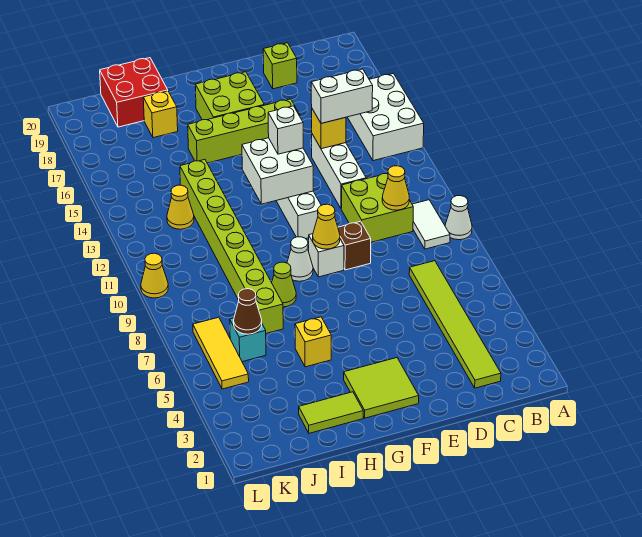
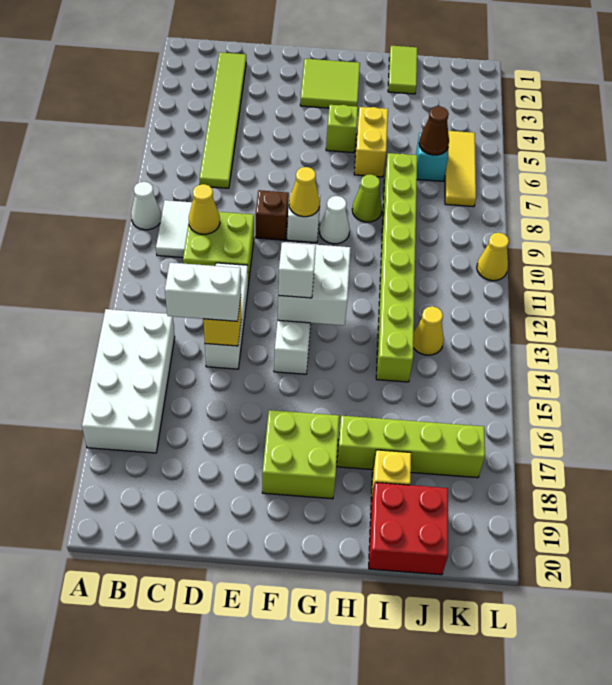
white 2x3 brick [348,73,424,161] -> white 2x4 brick [82,309,175,453]
lime 1x1 brick [263,43,297,89] -> lime 1x1 brick moved to [326,105,358,153]
lime 1x4 brick [188,99,300,163] -> lime 1x4 brick moved to [337,416,485,478]
lime 1x2 tile [299,392,363,433] -> lime 1x2 tile turned to [388,46,417,94]
yellow 1x1 brick [295,317,331,367] -> yellow 1x2 brick [354,107,388,177]

